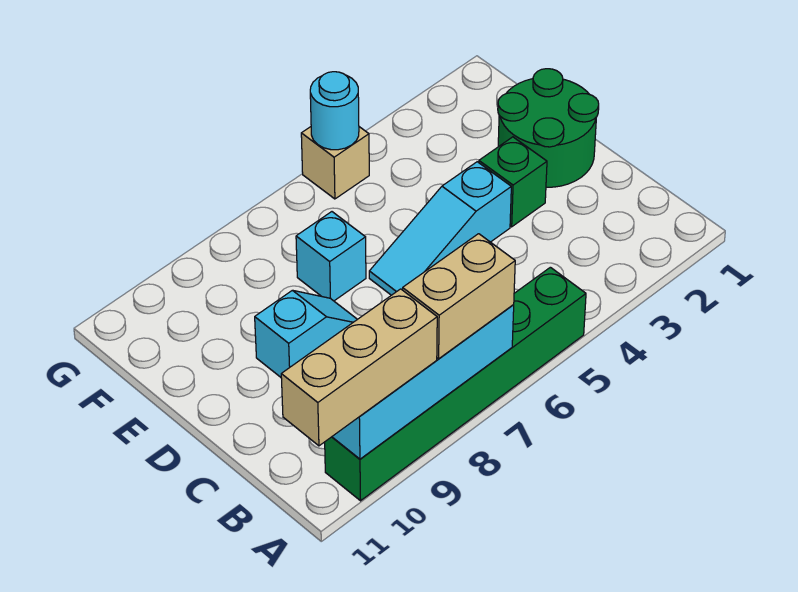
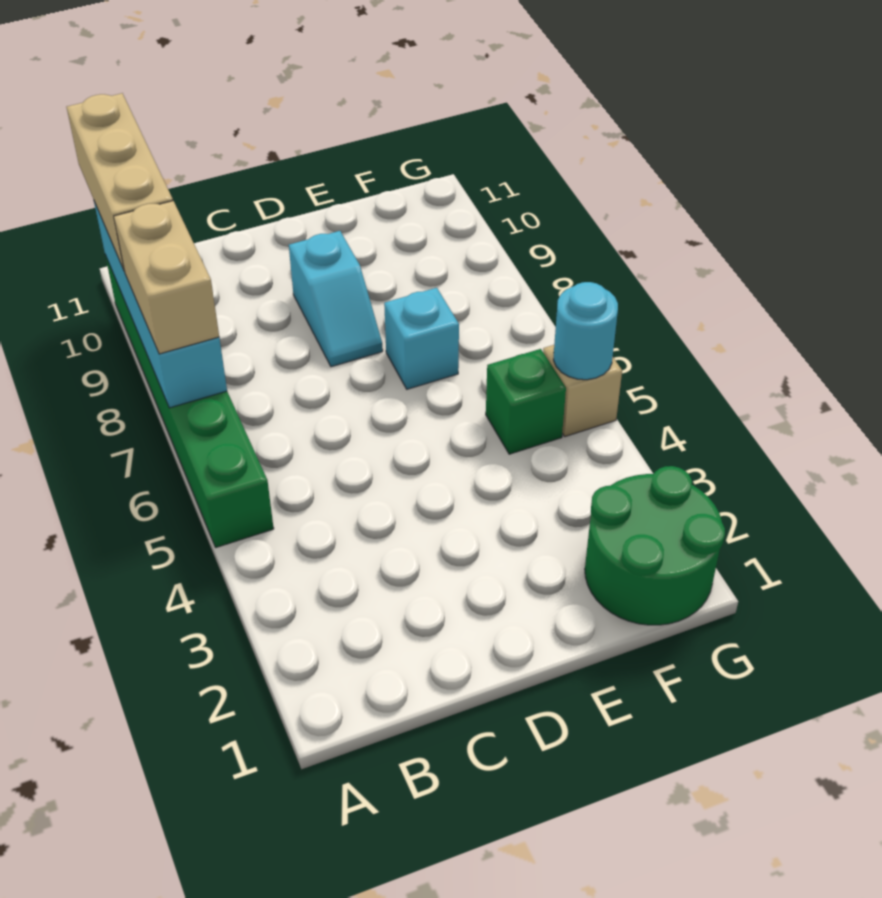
green 2x2 round brick [498,69,599,187] -> green 2x2 round brick moved to [585,466,725,625]
green 1x1 brick [479,137,547,227] -> green 1x1 brick moved to [486,349,566,454]
cyan 1x3 slope [369,162,511,295] -> none

